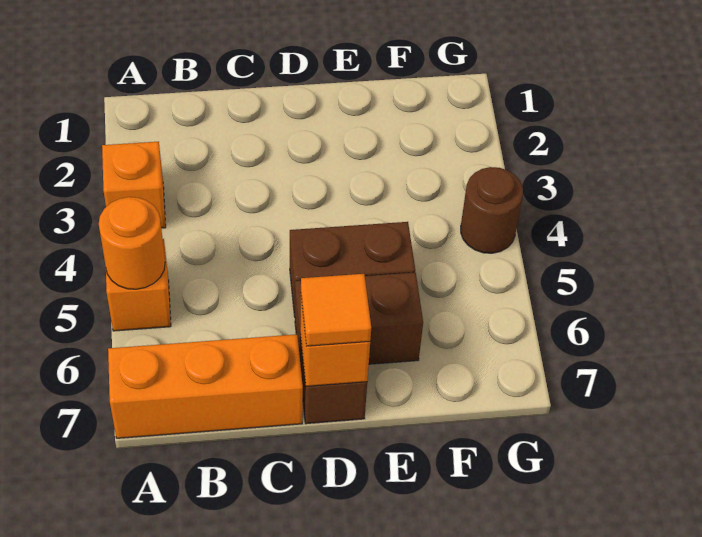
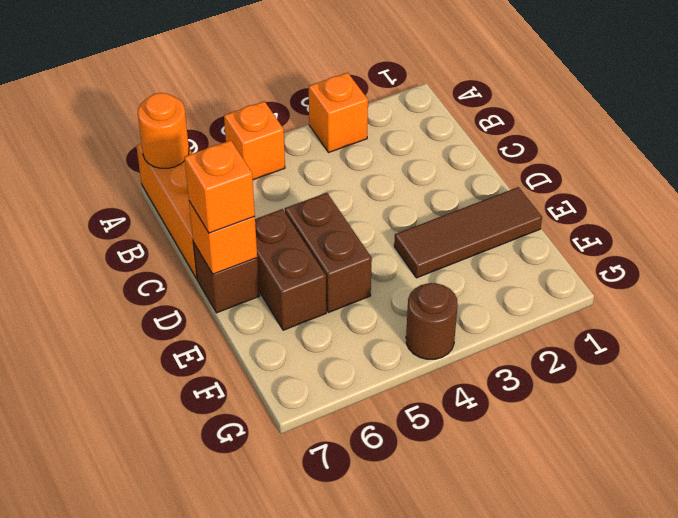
orange 1x1 round brick [99,197,165,289] -> orange 1x1 round brick moved to [138,93,189,168]
orange 1x1 tile [301,274,371,346] -> orange 1x1 brick [184,140,255,233]
none -> brown 1x3 tile [394,187,542,278]

